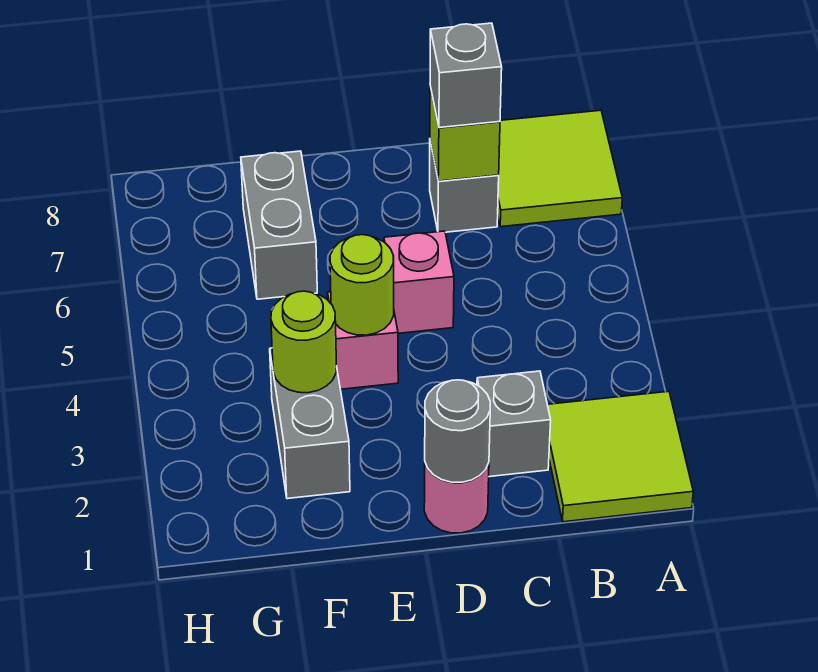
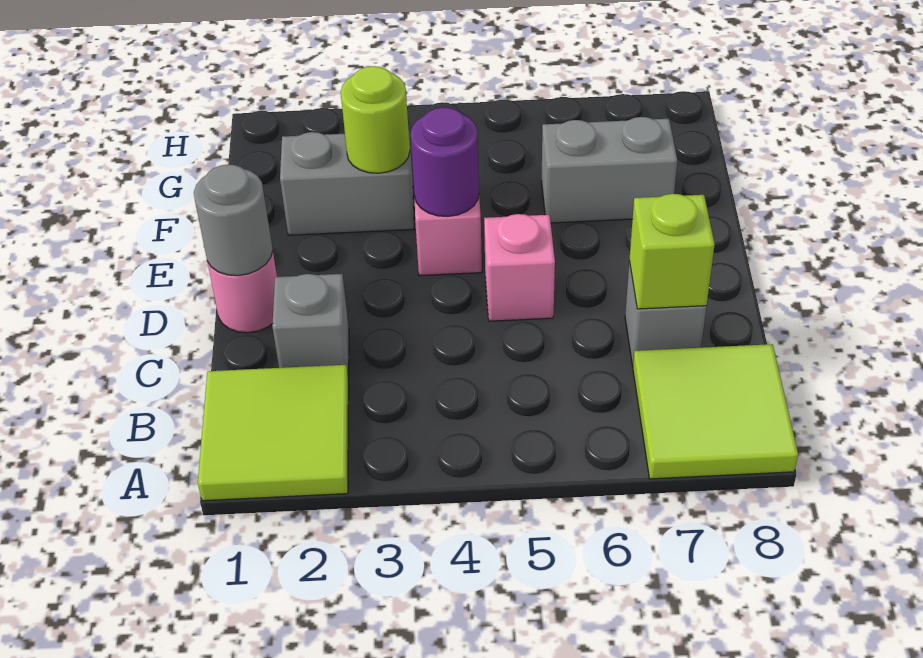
grey 1x1 brick [430,23,502,128] -> none
lime 1x1 round brick [330,235,394,335] -> purple 1x1 round brick [411,107,479,216]

